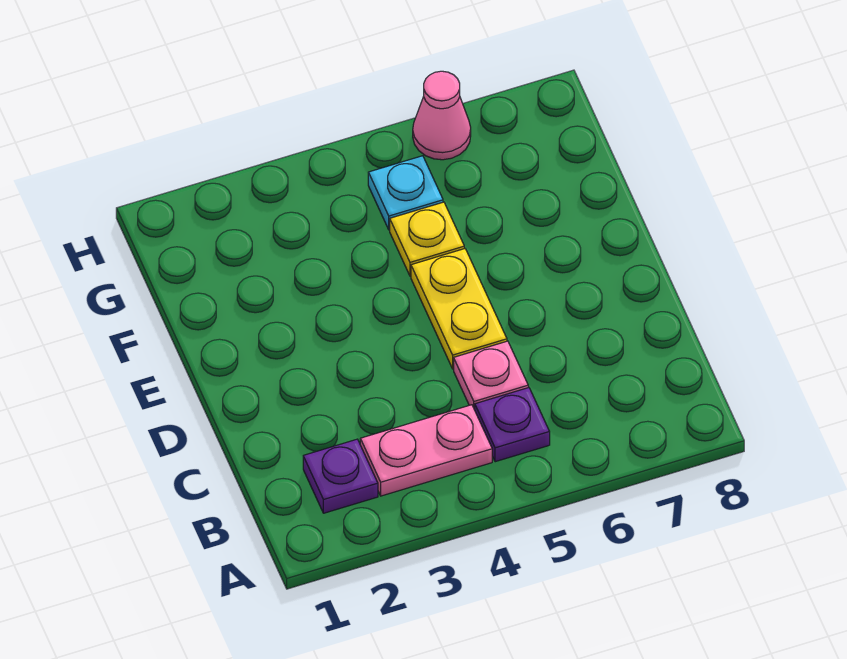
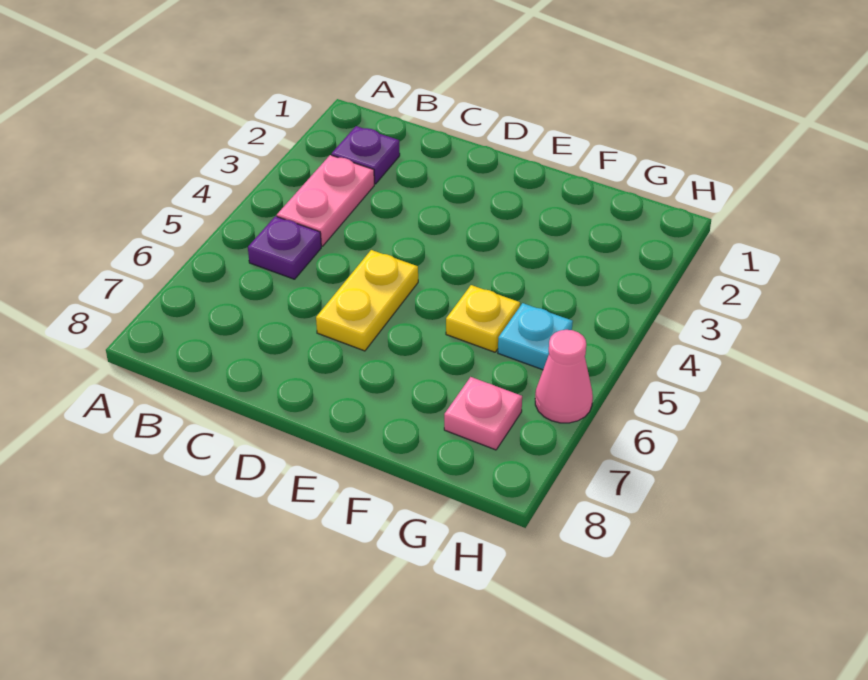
pink 1x1 plate [454,341,528,410] -> pink 1x1 plate moved to [444,377,522,450]
yellow 1x2 plate [411,249,507,369] -> yellow 1x2 plate turned to [316,250,418,351]

